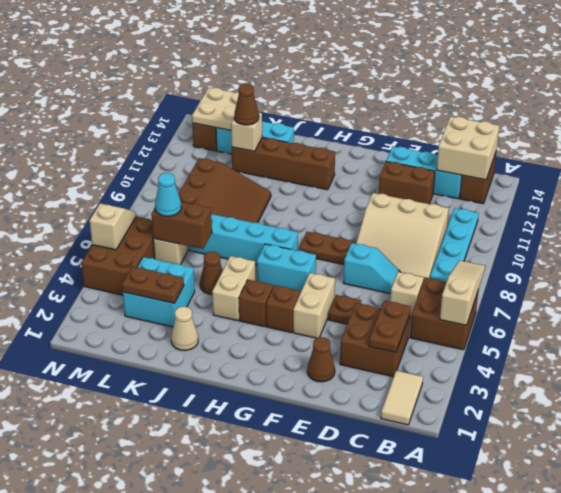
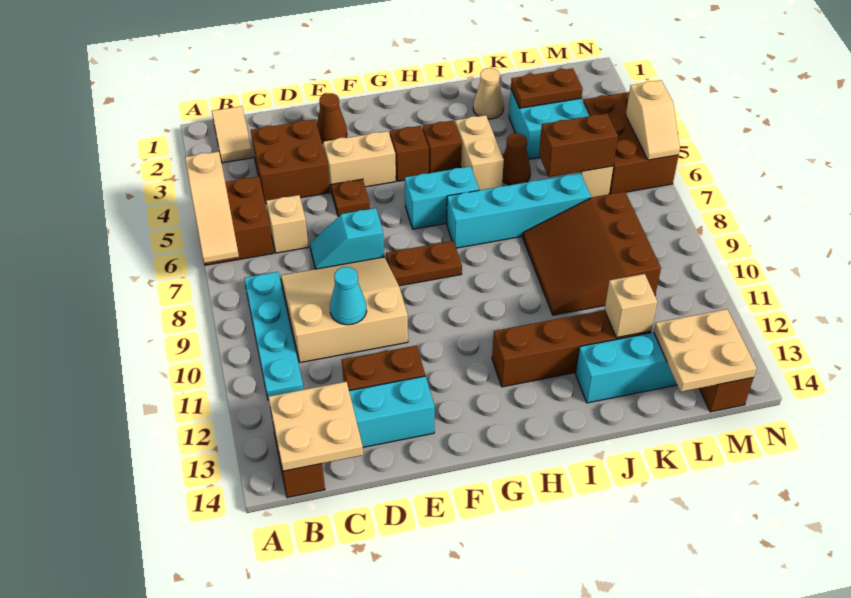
tan 2x2 brick [437,116,499,180] -> tan 2x2 plate [268,382,363,471]
brown 1x2 plate [369,301,411,352] -> none
tan 1x2 brick [293,273,335,338] -> tan 1x2 brick turned to [323,131,396,192]
brown 1x1 cone [234,84,259,125] -> none
cyan 1x1 cone [155,173,181,216] -> cyan 1x1 cone moved to [330,267,367,325]

